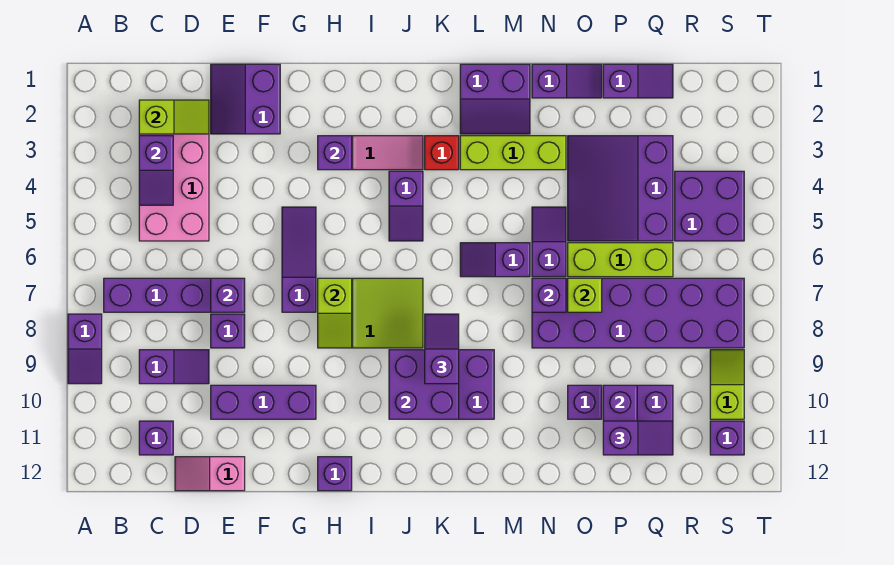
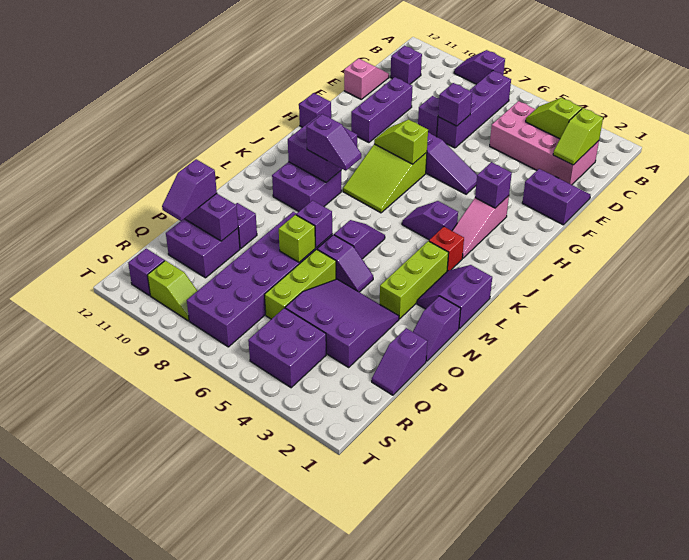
purple 1x2 slope [139,136,173,205] -> lime 1x2 slope [526,98,582,139]
purple 1x2 slope [139,350,209,384] -> none

